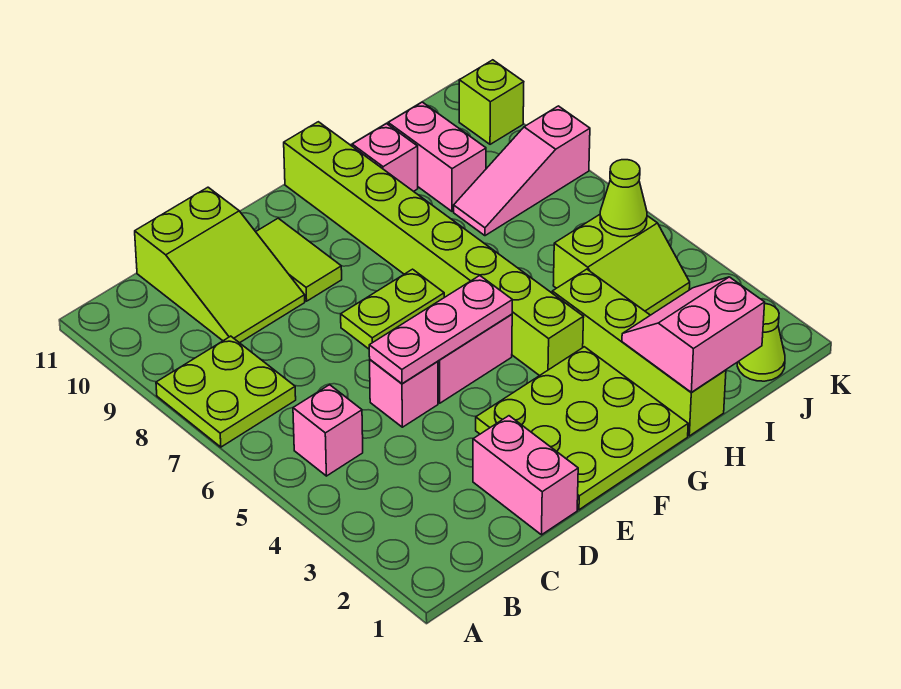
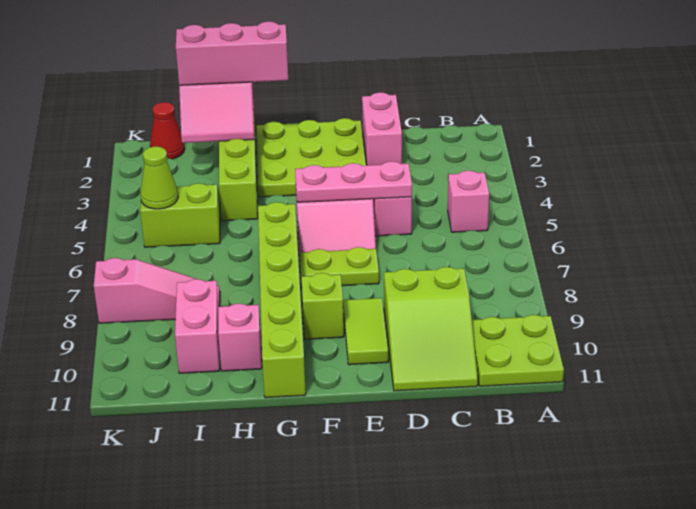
lime 2x2 plate [156,336,296,447] -> lime 2x2 plate moved to [472,315,564,386]
lime 2x3 slope [135,187,305,343] -> lime 2x3 slope turned to [384,267,478,391]
none -> pink 1x3 brick [176,22,288,85]
lime 1x8 brick [284,122,584,376] -> lime 1x6 brick [258,202,306,398]
lime 1x1 cone [737,304,785,381] -> red 1x1 cone [150,102,185,159]
lime 1x1 brick [459,60,524,144] -> lime 1x1 brick moved to [301,273,344,339]

